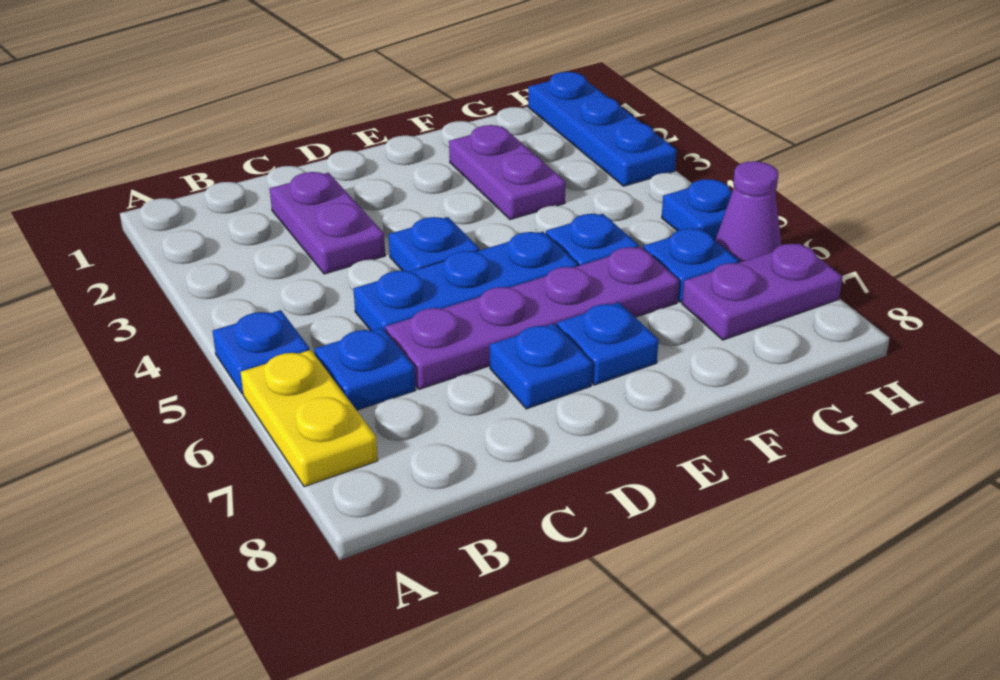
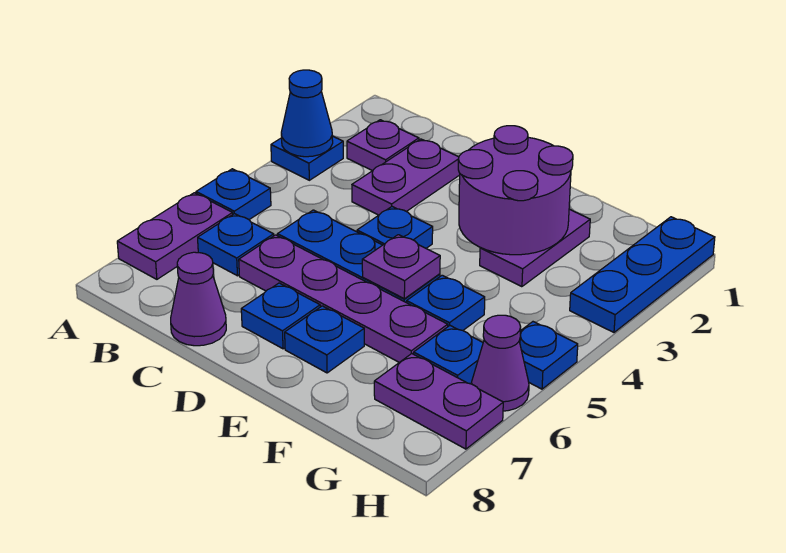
none -> blue 1x1 plate [271,136,343,180]
none -> blue 1x1 cone [281,70,333,157]
yellow 1x2 plate [241,350,378,487] -> purple 1x2 plate [117,193,233,279]
none -> purple 1x1 plate [347,120,419,171]
none -> purple 1x1 cone [171,252,226,346]
none -> purple 2x2 round brick [458,126,573,255]
none -> purple 1x1 plate [362,235,440,299]

